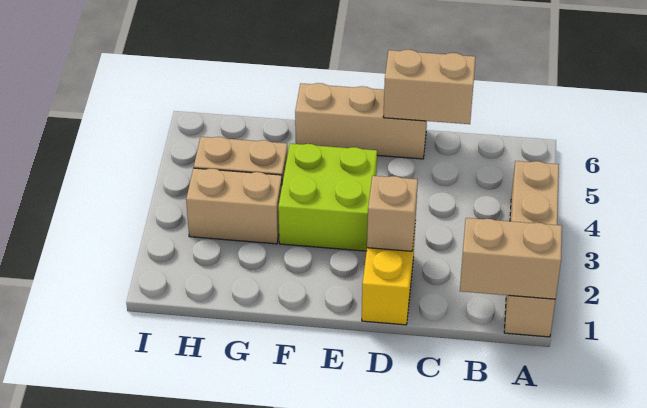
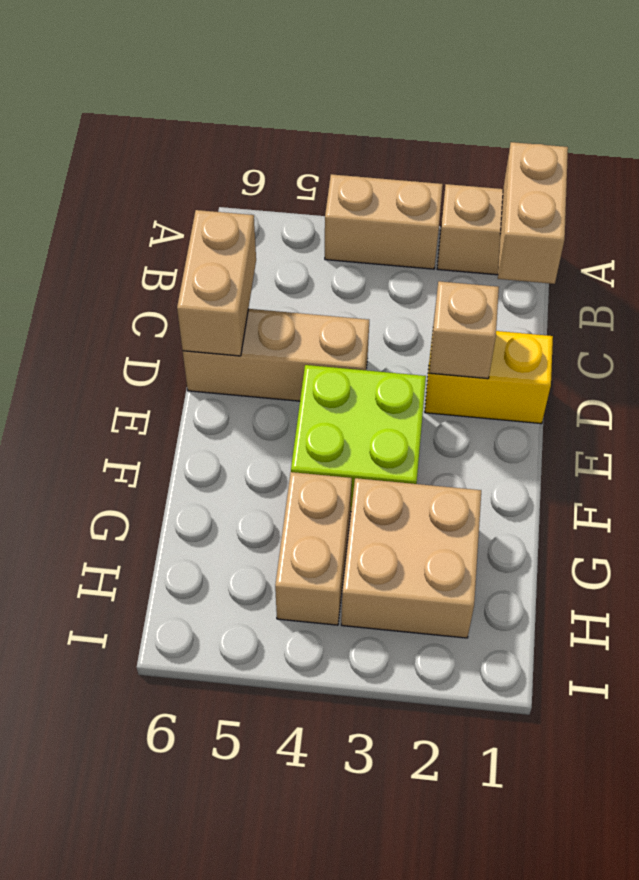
tan 1x3 brick [295,83,427,159] -> tan 1x3 brick turned to [183,309,369,401]
tan 1x2 brick [186,168,282,244] -> tan 2x2 brick [341,478,481,638]

